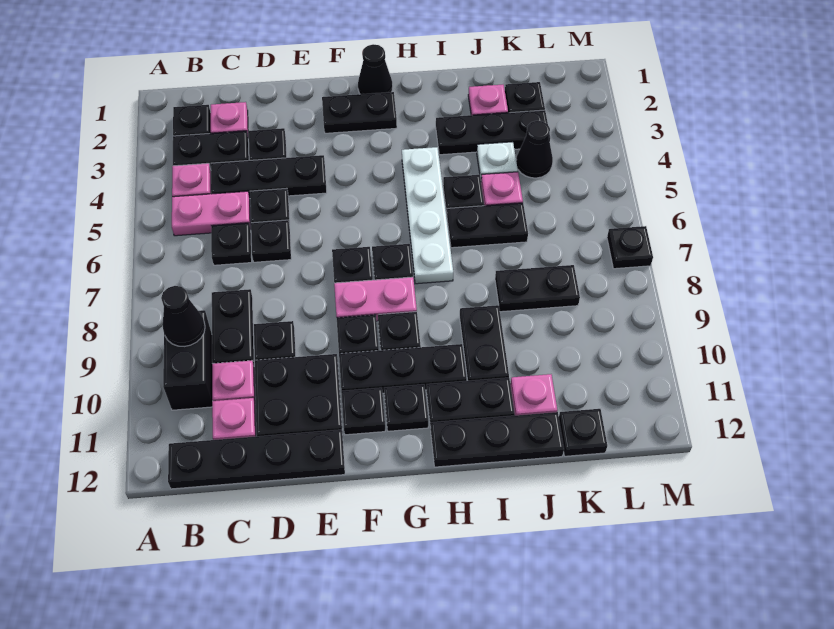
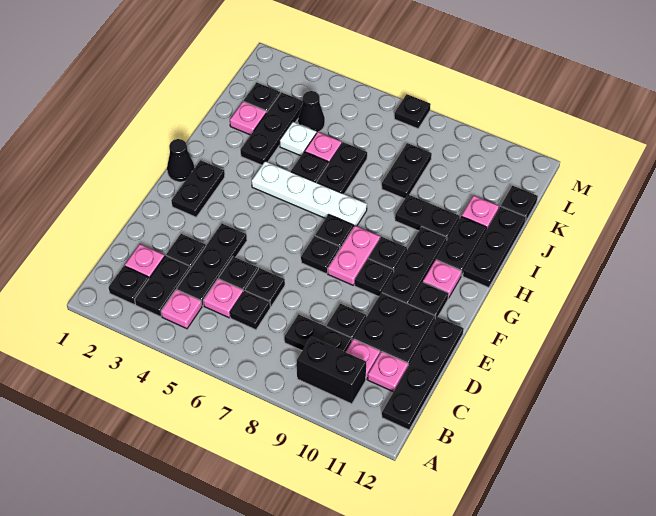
pink 1x2 plate [172,191,251,236] -> pink 1x1 plate [203,279,243,318]
black 1x1 cone [161,286,205,346] -> none
black 1x1 plate [384,384,428,431] -> pink 1x1 plate [423,260,462,298]

